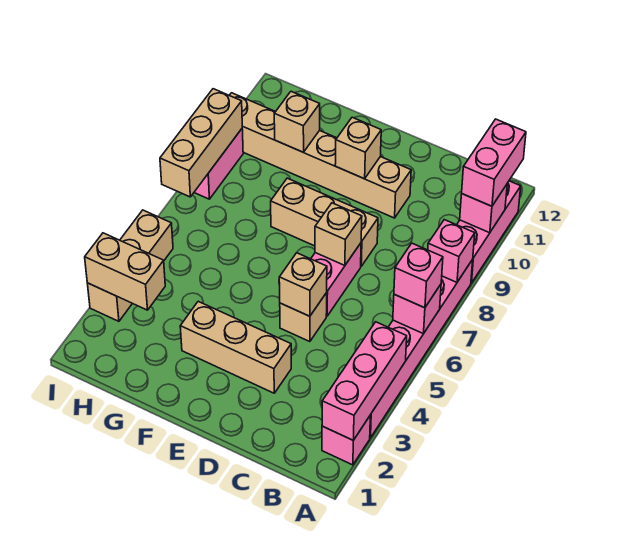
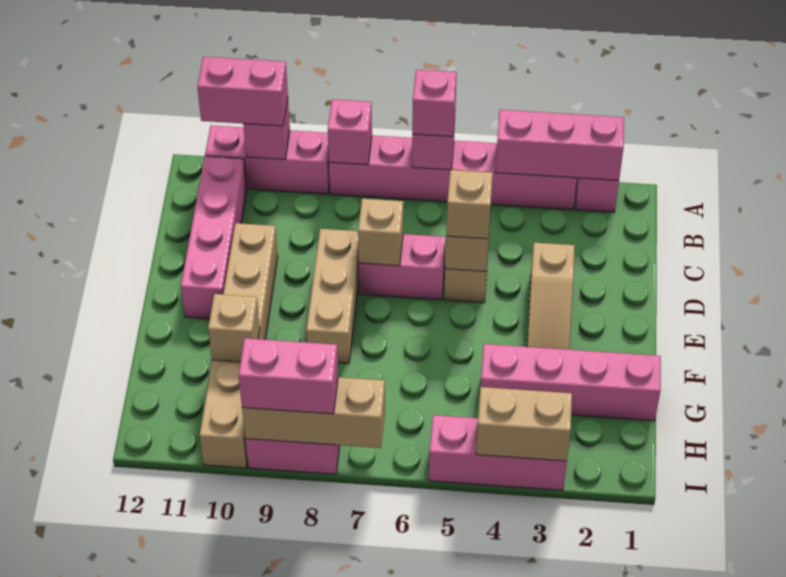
none -> pink 1x4 brick [181,156,247,319]
tan 1x3 brick [180,301,291,393] -> tan 1x3 slope [527,243,575,350]
tan 1x1 brick [335,117,381,179] -> tan 1x1 brick moved to [446,170,493,239]
none -> pink 1x4 brick [481,344,661,421]
tan 1x2 brick [85,233,165,310] -> tan 1x2 brick turned to [476,387,572,461]
tan 1x3 brick [87,210,173,321] -> pink 1x3 brick [429,415,567,490]
none -> pink 1x2 brick [239,338,338,414]

